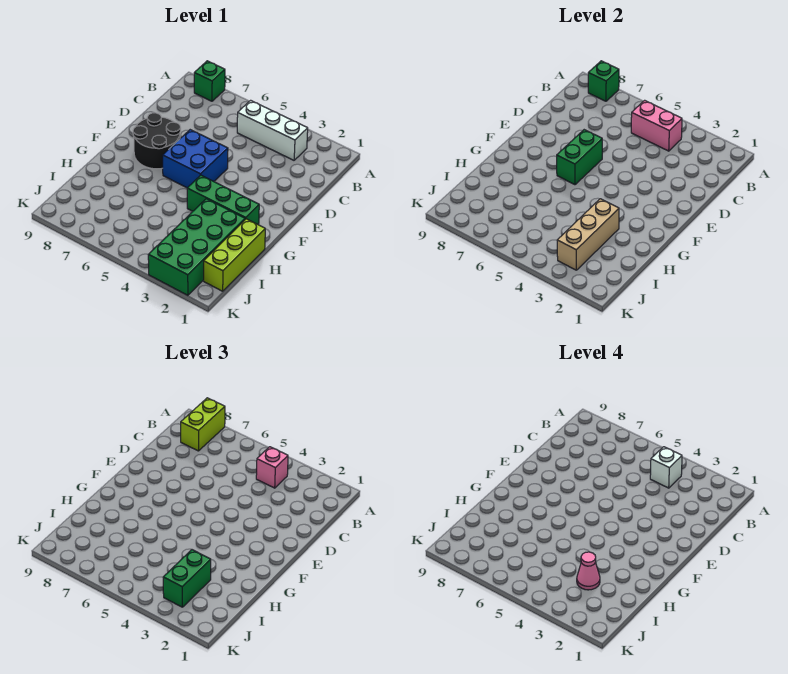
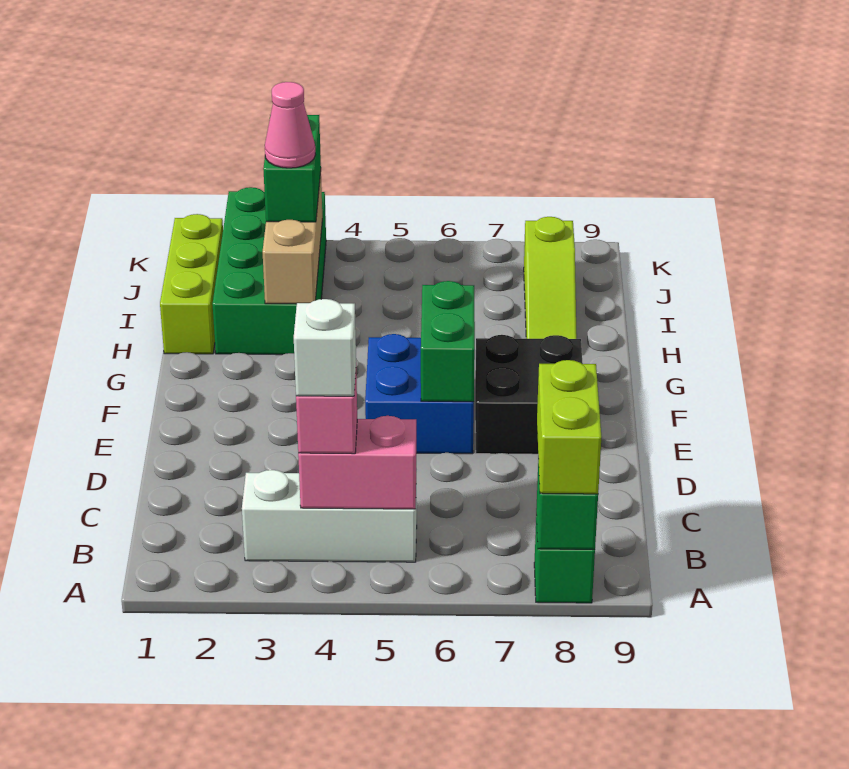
black 2x2 round brick [133,113,181,169] -> black 2x2 brick [475,335,583,454]
green 1x3 brick [187,175,259,225] -> none
none -> lime 1x3 slope [524,217,577,339]

